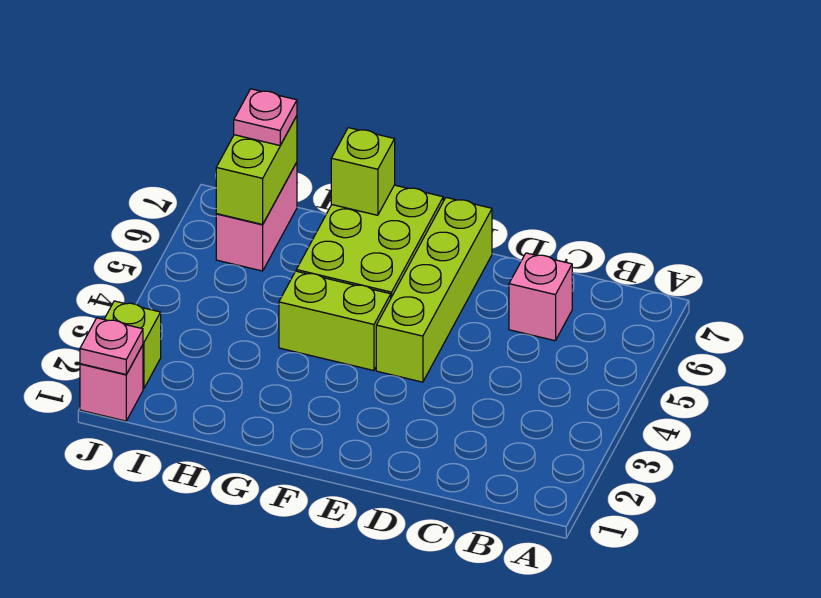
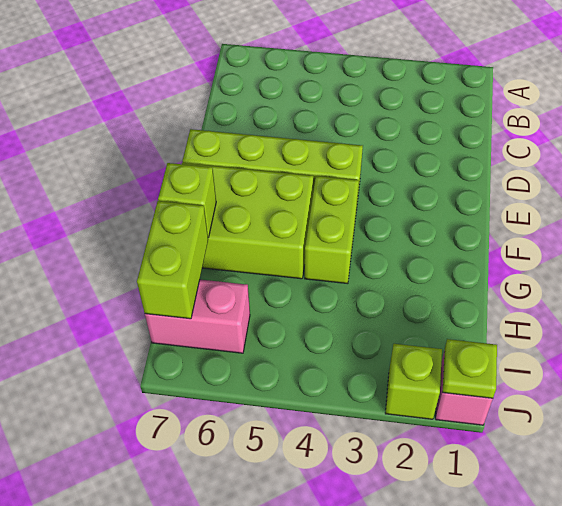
pink 1x1 brick [509,253,572,341] -> none
lime 1x2 brick [216,116,297,224] -> lime 1x2 brick turned to [137,201,208,319]
pink 1x1 plate [234,89,297,145] -> none
pink 1x1 plate [80,318,143,374] -> lime 1x1 plate [442,339,497,398]

